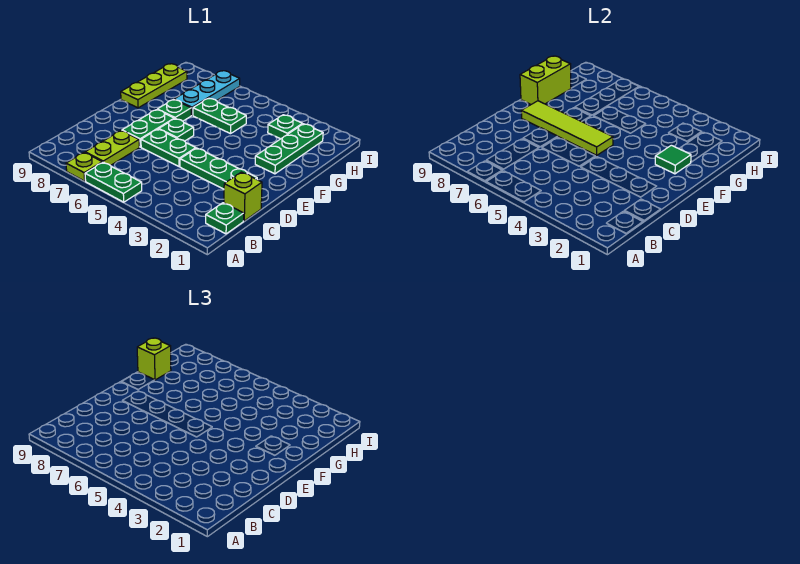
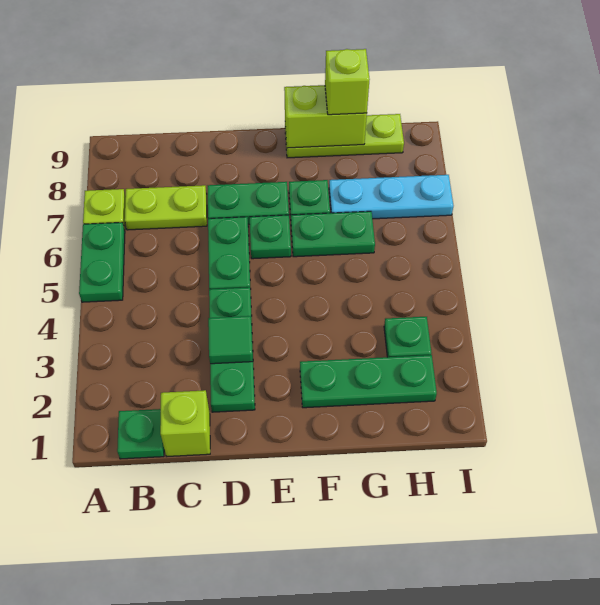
lime 1x4 tile [521,101,613,155] -> none
green 1x1 tile [655,145,691,174] -> green 1x1 tile moved to [208,316,253,364]
green 1x2 plate [193,99,246,134] -> green 1x2 plate turned to [291,211,375,257]

